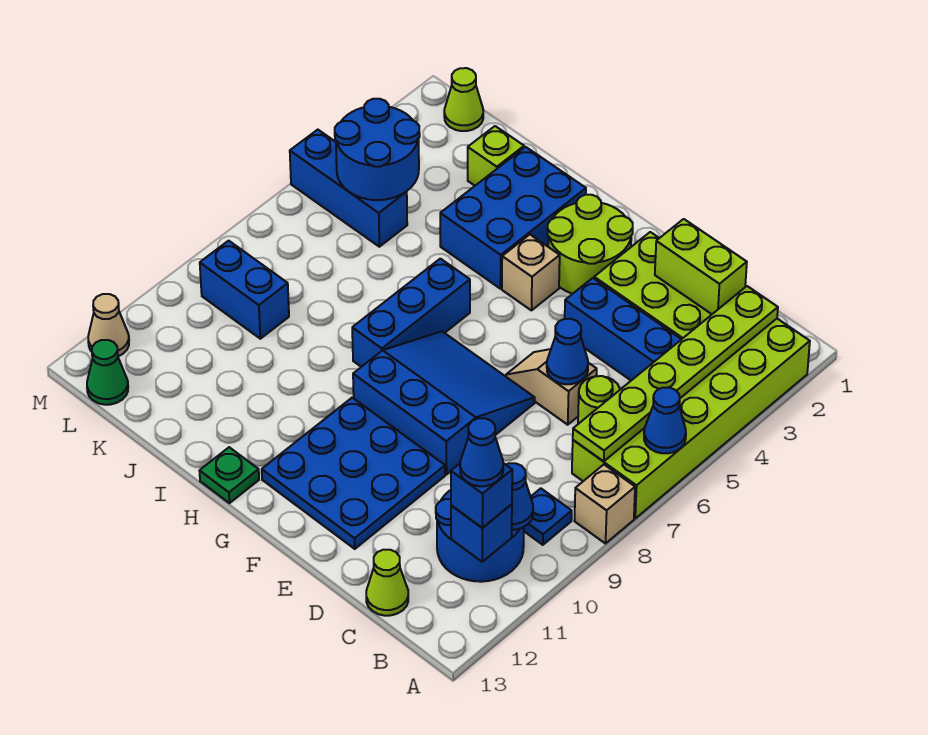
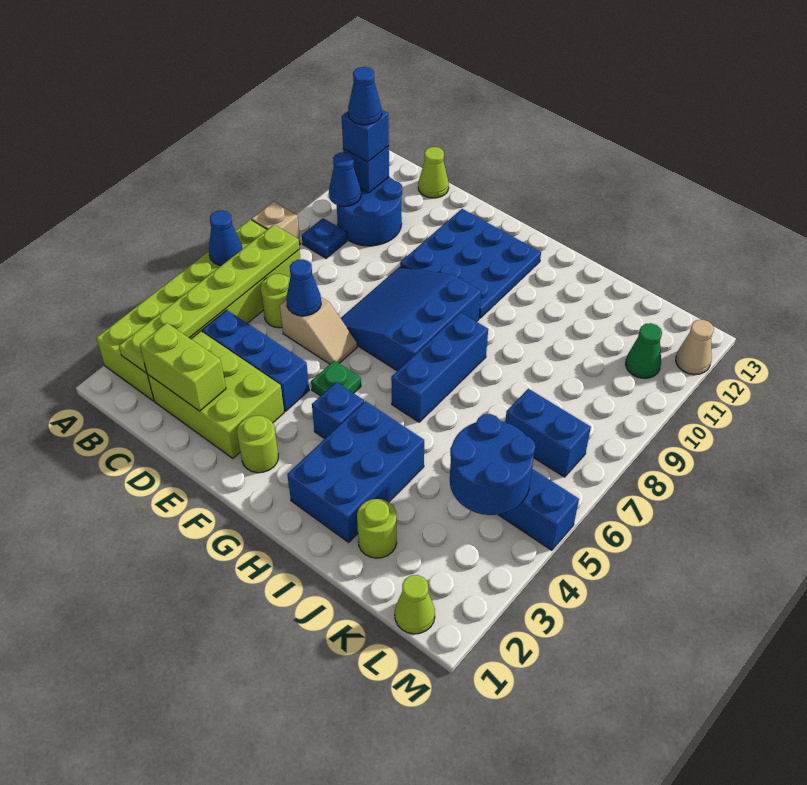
blue 3x3 slope [353,331,535,475] -> blue 3x3 slope turned to [341,267,481,371]
lime 2x2 round brick [548,195,633,294] -> lime 1x1 round brick [237,415,278,473]
tan 1x1 brick [502,235,560,310] -> blue 1x1 brick [312,382,364,439]
green 1x1 plate [200,447,259,503] -> green 1x1 plate moved to [311,360,361,396]
lime 1x1 brick [468,126,524,186] -> lime 1x1 round brick [357,499,397,558]
blue 1x2 brick [200,241,289,339] -> blue 1x2 brick moved to [505,389,591,477]
green 1x1 cone [87,340,128,405] -> green 1x1 cone moved to [625,323,662,378]

